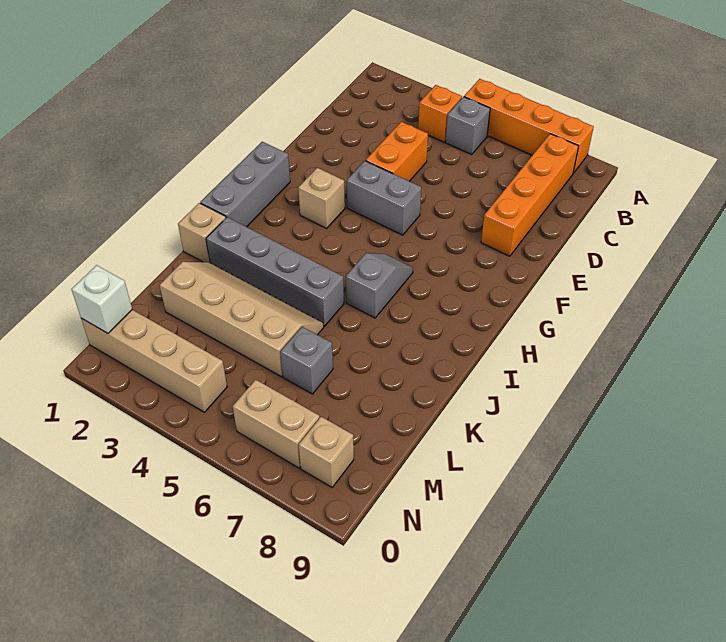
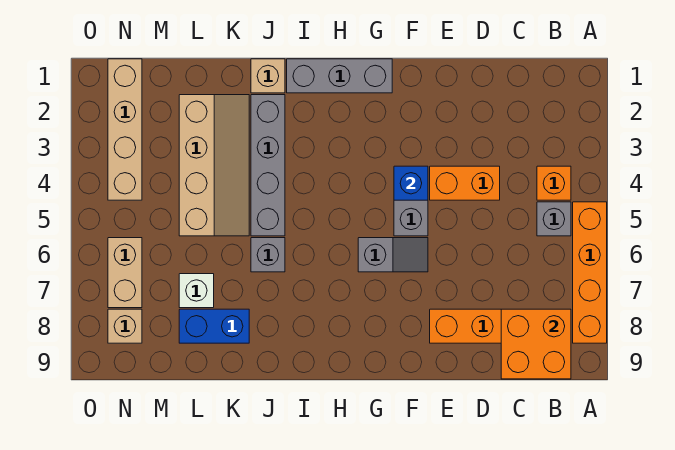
none -> orange 2x2 brick [501,309,571,379]
none -> blue 1x1 brick [394,166,428,200]
tan 1x1 brick [298,168,345,228] -> none
grey 1x2 slope [346,253,413,318] -> grey 1x2 slope moved to [358,238,428,272]
none -> blue 1x2 brick [179,309,249,343]
grey 1x1 brick [280,327,333,394] -> grey 1x1 brick moved to [251,238,285,272]
white 1x1 brick [72,265,132,333] -> white 1x1 brick moved to [179,274,214,308]

